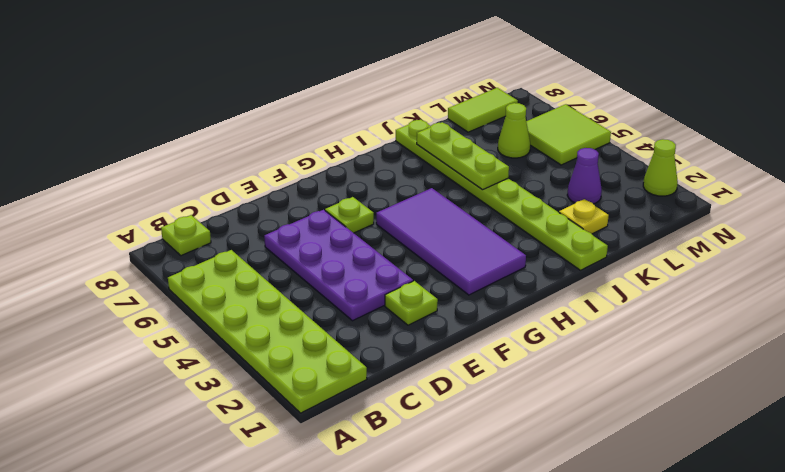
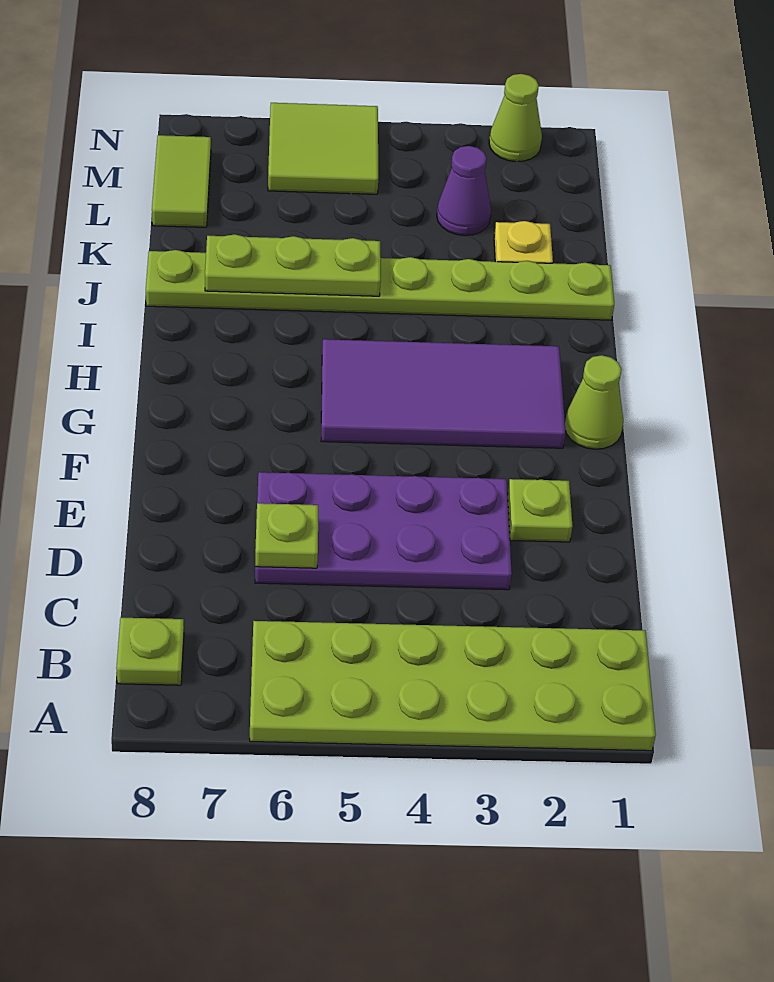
lime 1x1 plate [325,197,374,233] -> lime 1x1 plate moved to [255,503,318,568]
lime 1x1 cone [498,103,530,158] -> lime 1x1 cone moved to [565,355,623,449]

